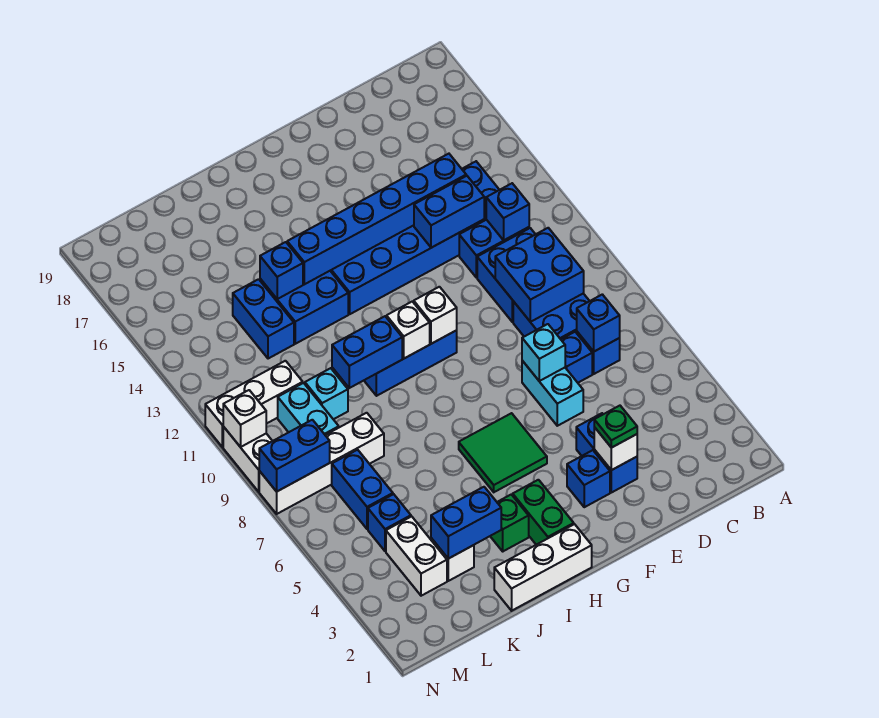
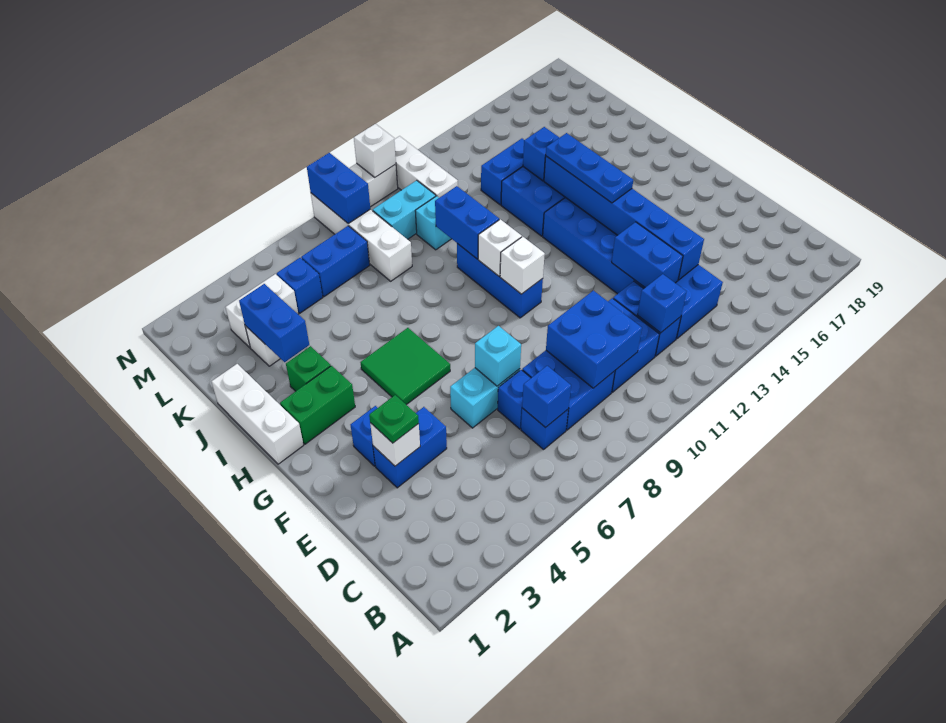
none -> blue 1x3 plate [546,133,633,203]

